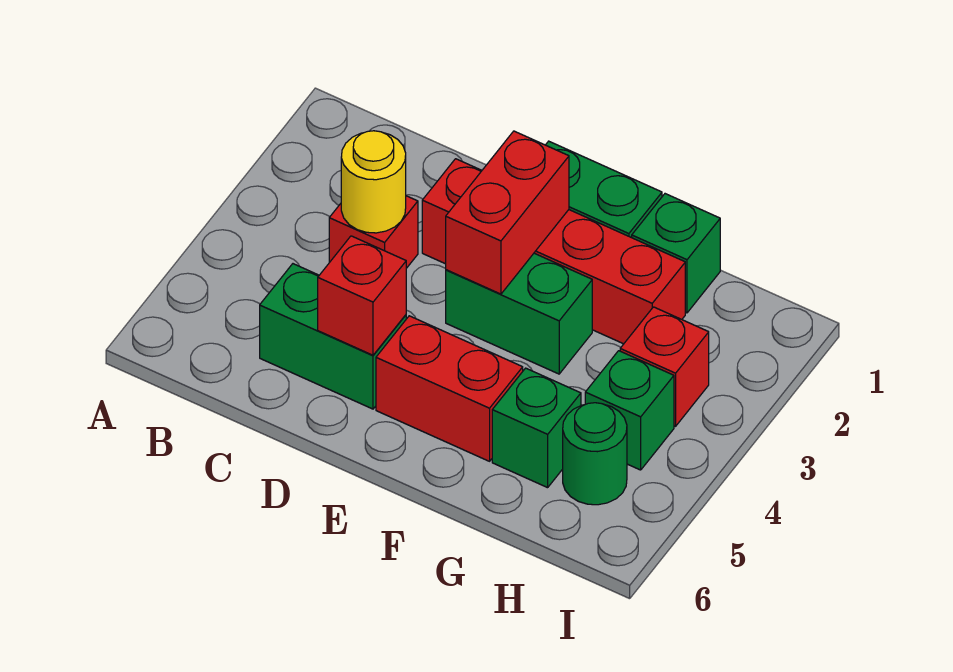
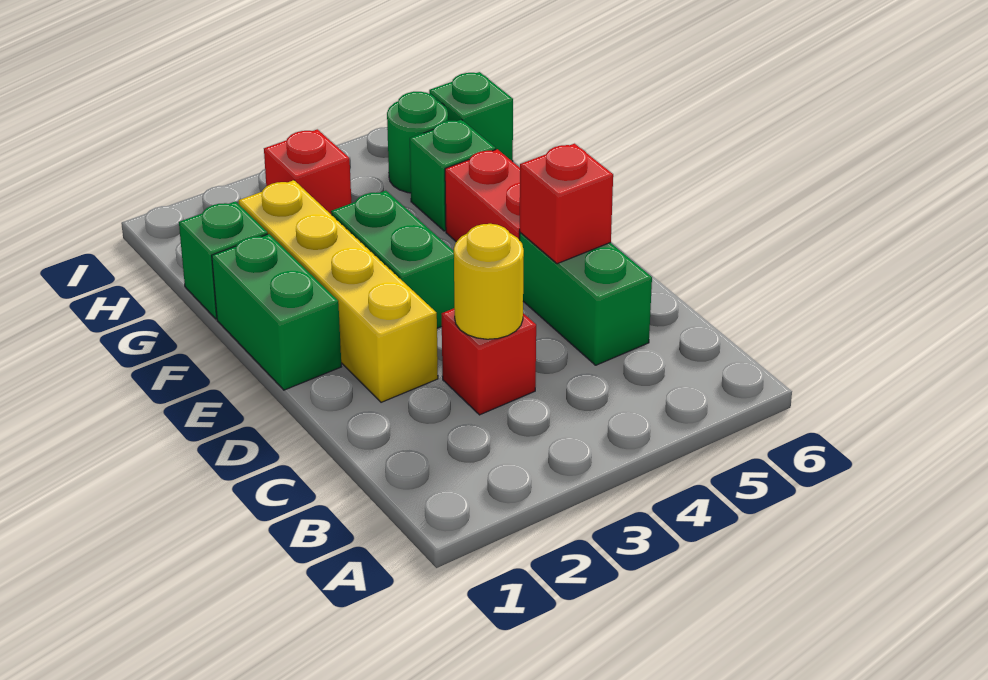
red 1x4 brick [422,159,685,344] -> yellow 1x4 brick [239,180,438,402]
red 1x2 brick [446,131,569,294] -> none
green 1x1 brick [585,351,674,470] -> green 1x1 brick moved to [429,72,513,162]

